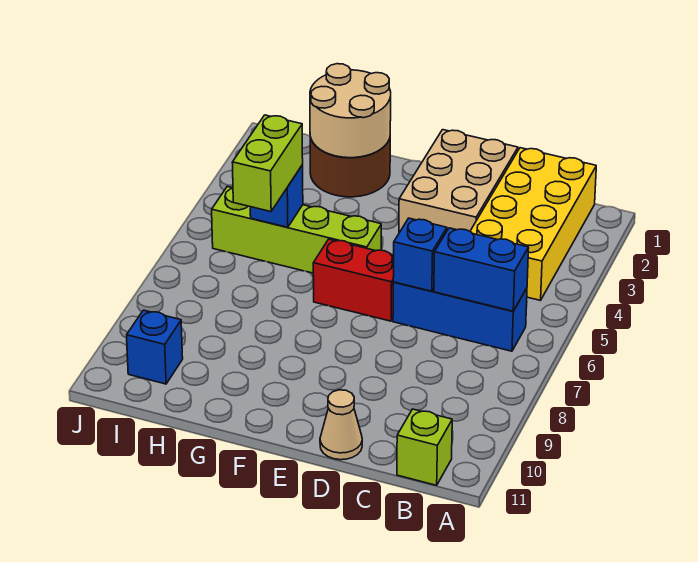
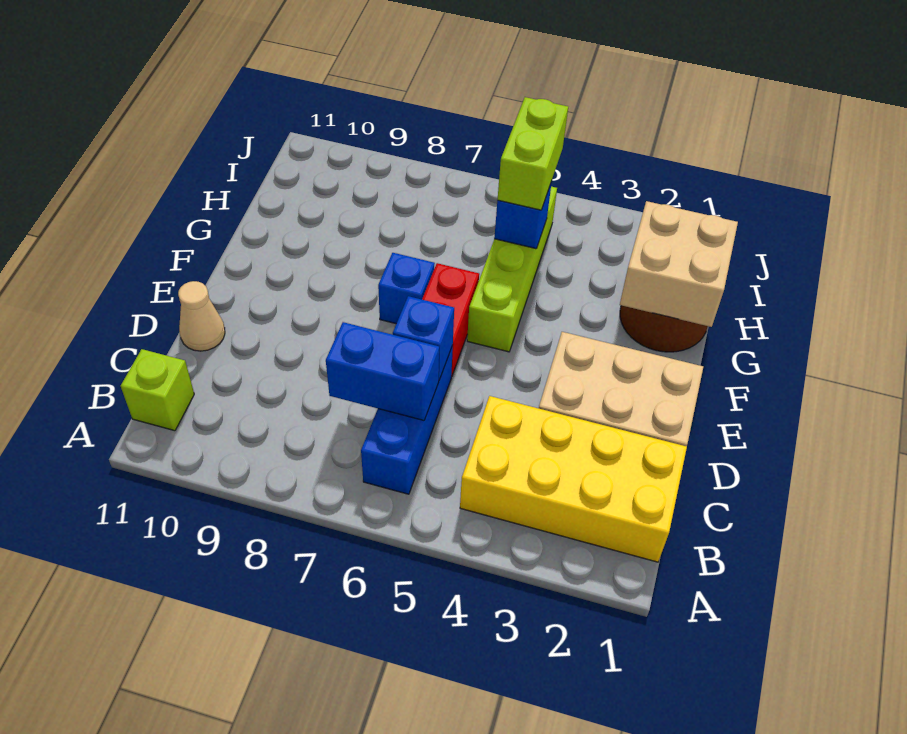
blue 1x2 brick [434,228,529,311] -> blue 1x2 brick turned to [326,322,439,420]
tan 2x2 round brick [310,64,391,158] -> tan 2x2 brick [620,201,738,327]
lime 1x2 brick [232,115,303,212] -> lime 1x2 brick turned to [498,97,568,210]
blue 1x1 brick [127,310,183,384] -> blue 1x1 brick moved to [378,253,435,324]

